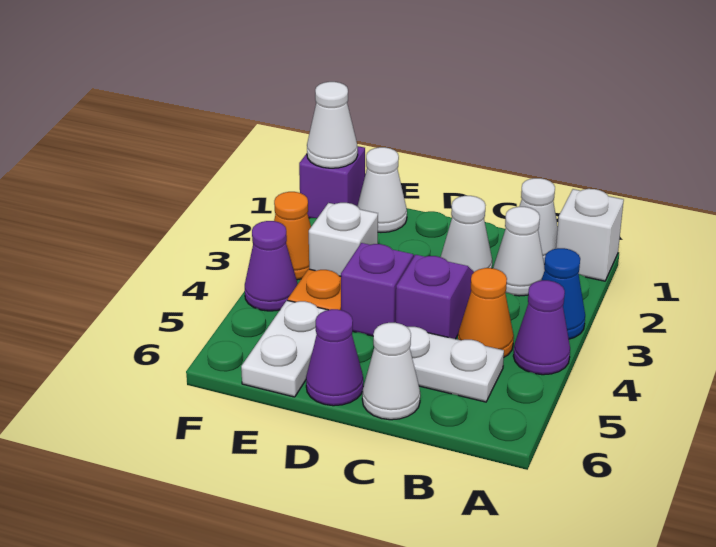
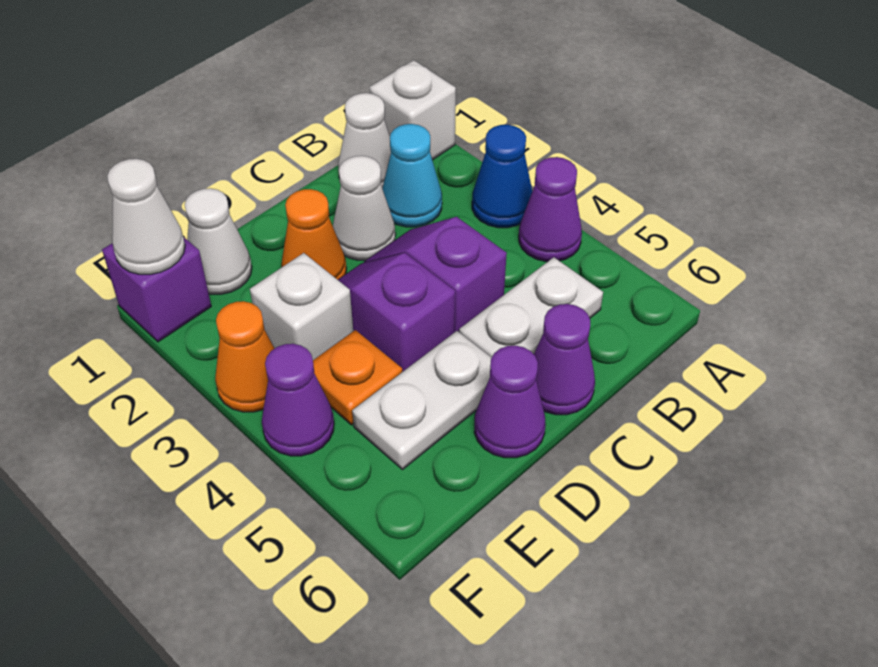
white 1x1 cone [493,207,545,296] -> cyan 1x1 cone [382,124,442,227]
orange 1x1 cone [458,268,514,357] -> orange 1x1 cone moved to [281,189,346,280]
white 1x1 cone [362,323,420,420] -> purple 1x1 cone [534,304,595,415]
white 1x2 plate [241,300,327,397] -> white 1x2 plate turned to [352,331,492,469]

